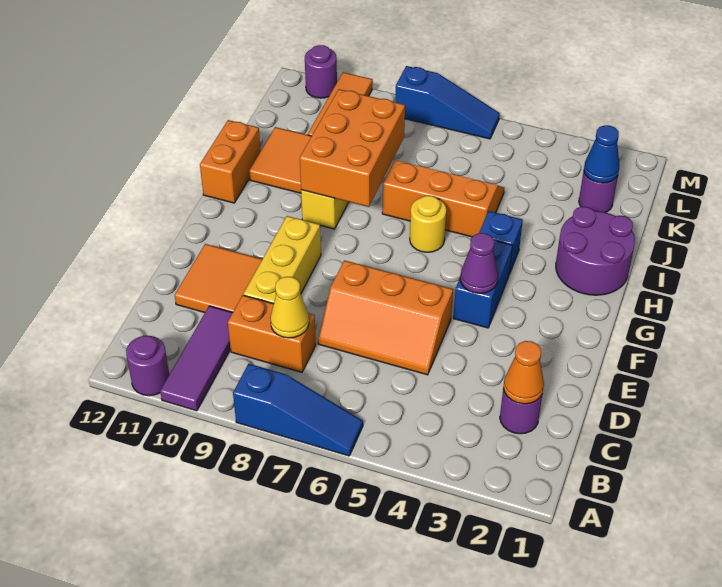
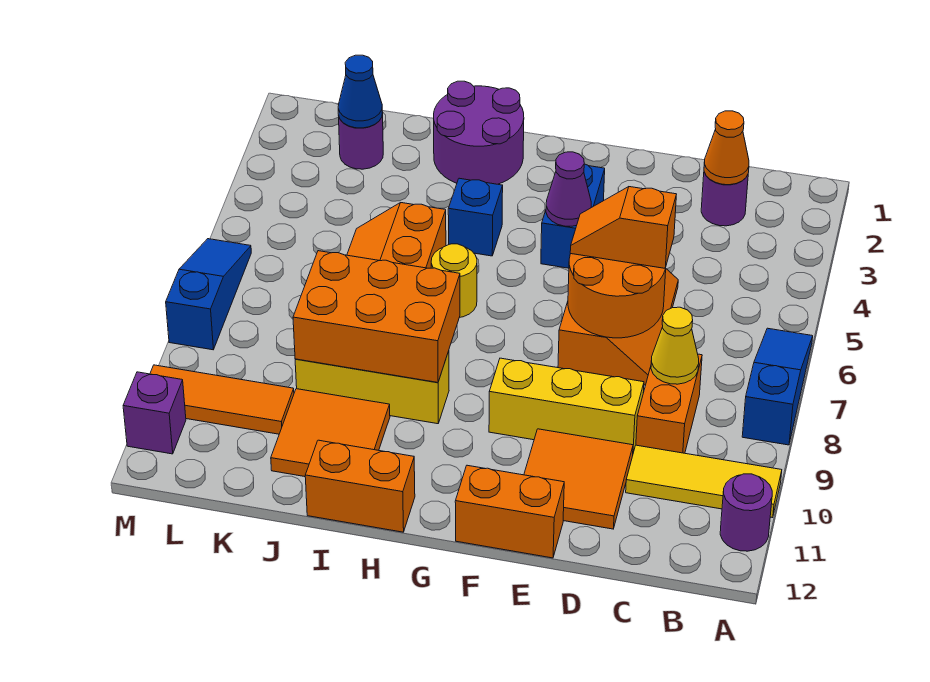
purple 1x3 tile [160,306,233,411] -> yellow 1x3 tile [626,445,782,518]
none -> orange 2x2 round brick [568,254,666,338]
none -> orange 1x2 slope [570,187,676,268]
none -> orange 1x2 brick [455,465,564,558]
blue 1x2 brick [453,240,513,328] -> blue 1x2 brick turned to [541,164,605,268]
purple 1x1 round brick [305,45,337,98] -> purple 1x1 brick [123,372,186,454]

